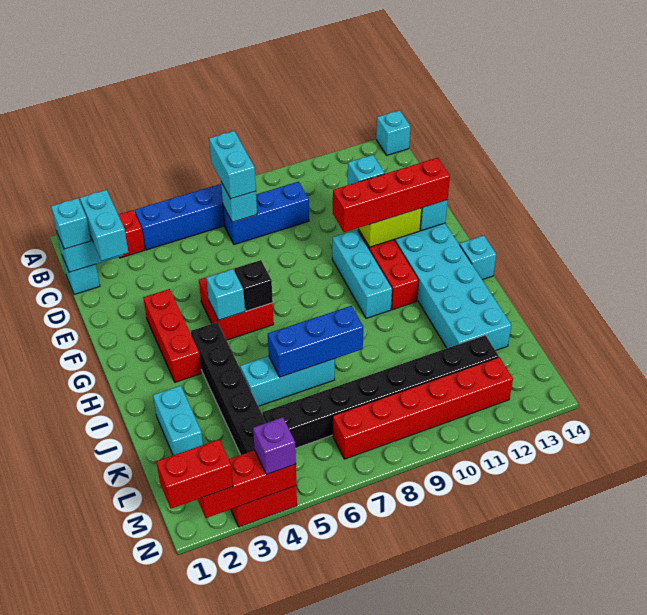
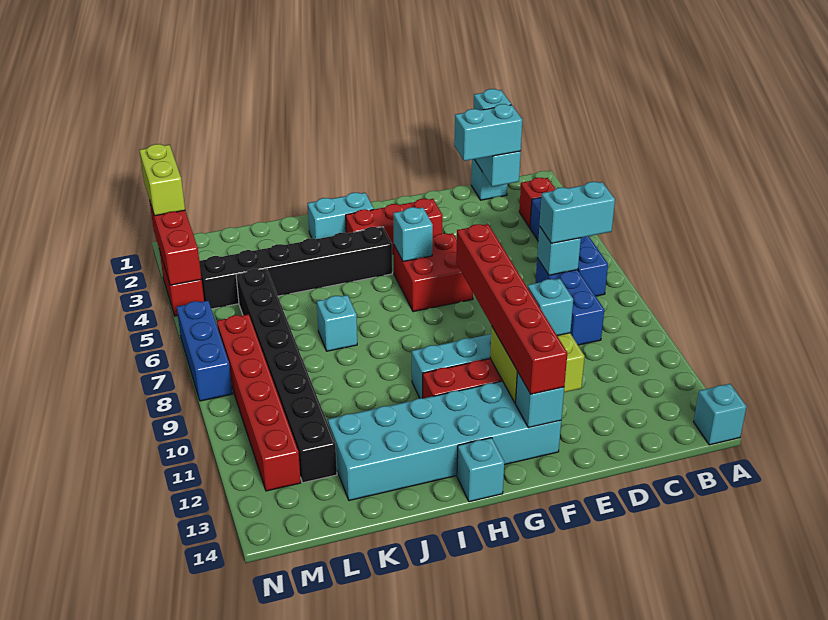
red 1x4 brick [333,158,450,232] -> red 1x6 brick [456,224,567,394]
black 1x1 brick [235,260,273,311] -> none
cyan 1x2 brick [153,386,203,455] -> cyan 1x2 brick moved to [308,193,374,239]
cyan 1x3 brick [240,356,335,406] -> cyan 1x1 brick [317,295,357,351]
blue 1x3 brick [268,306,363,377] -> blue 1x3 brick moved to [177,301,232,401]
red 1x2 brick [156,439,233,509] -> lime 1x2 brick [139,144,185,216]
purple 1x1 brick [253,417,296,475] -> none

